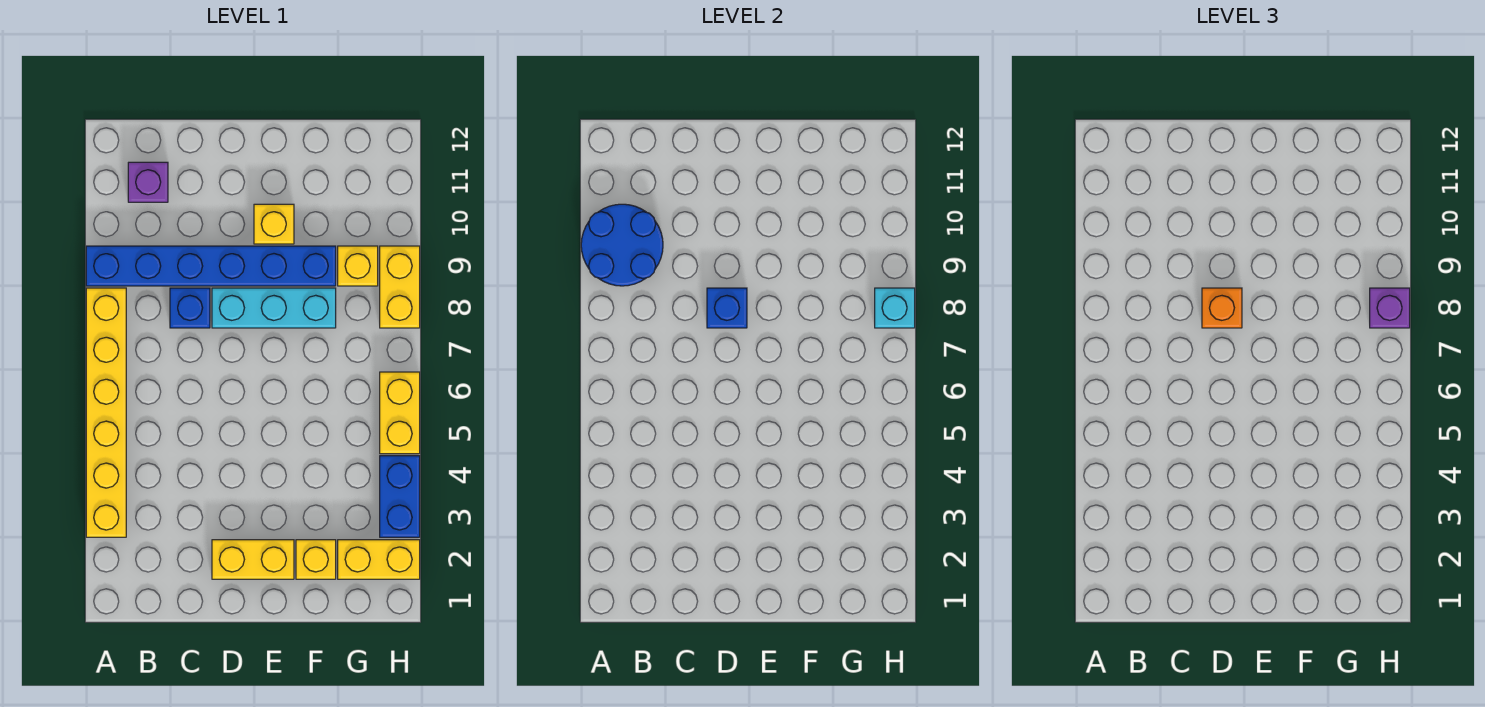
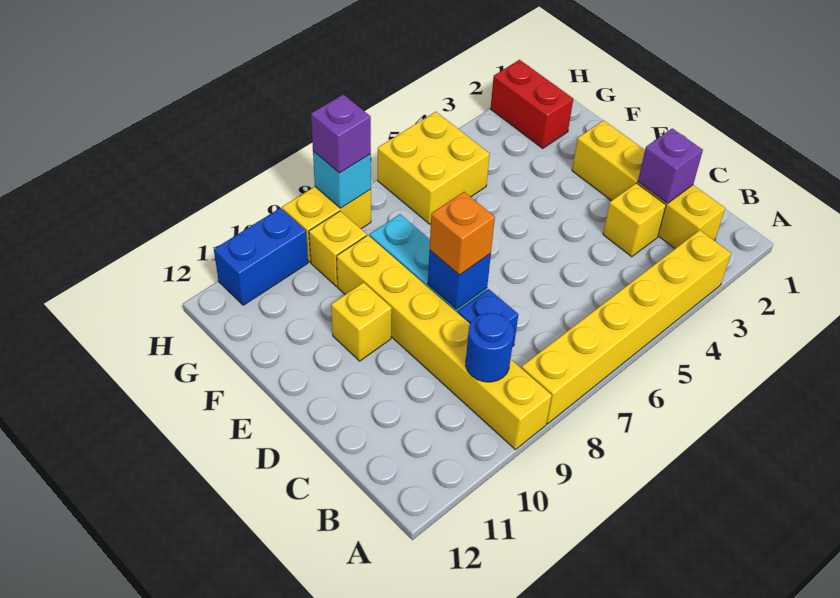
blue 1x6 brick [86,246,336,286] -> yellow 1x6 brick [337,235,552,450]
blue 2x2 round brick [581,204,663,286] -> blue 1x1 round brick [466,313,514,382]
purple 1x1 brick [128,162,168,202] -> purple 1x1 brick moved to [638,128,703,203]
yellow 1x2 brick [212,540,294,579] -> yellow 1x4 brick [572,120,725,248]
yellow 1x1 brick [296,540,336,579] -> yellow 1x1 brick moved to [603,183,666,257]
yellow 1x2 brick [338,540,420,579] -> red 1x2 brick [490,60,573,149]
blue 1x2 brick [380,456,420,537] -> blue 1x2 brick moved to [214,208,308,305]
yellow 1x2 brick [380,372,420,454] -> yellow 2x2 brick [378,112,490,224]

